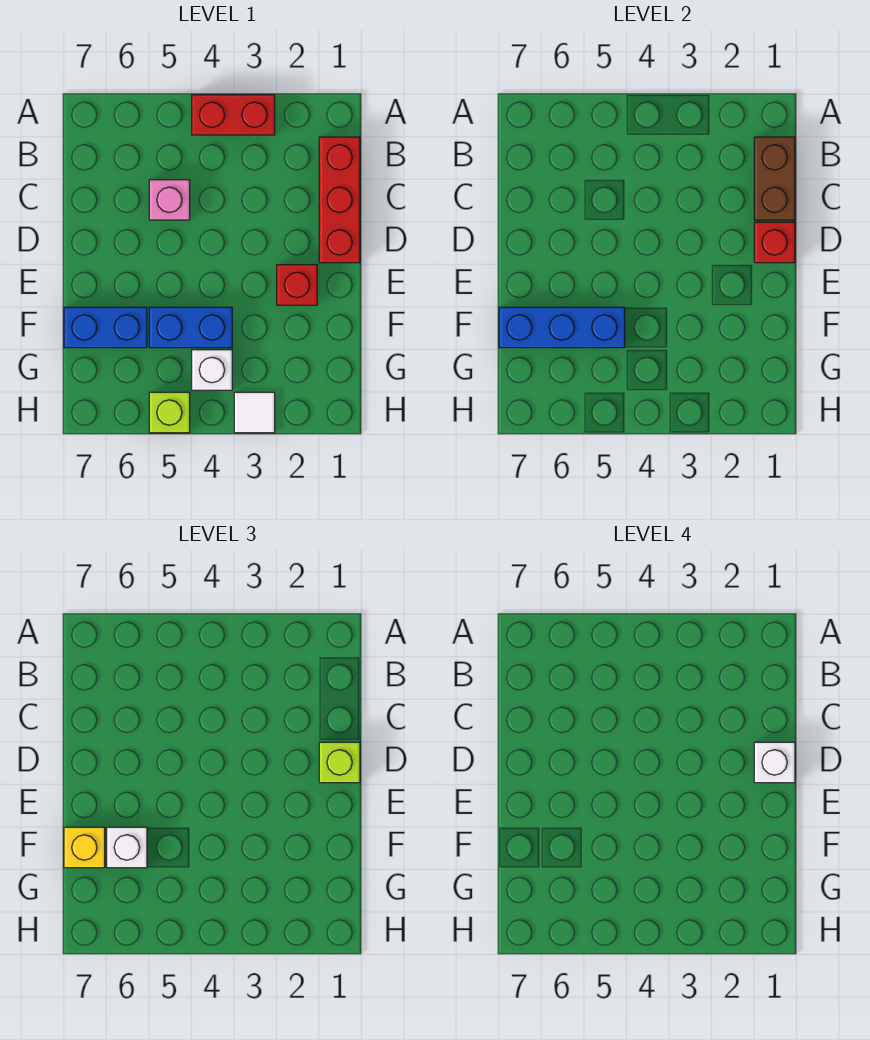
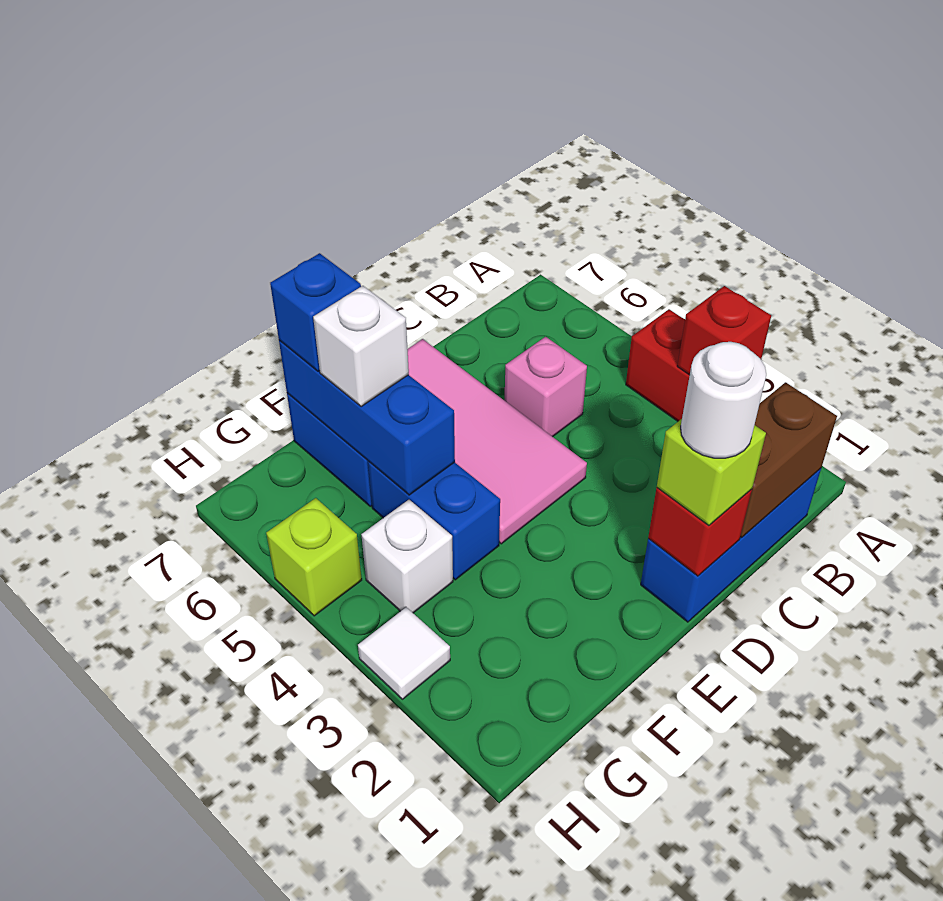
red 1x3 brick [319,137,360,263] -> blue 1x3 brick [641,468,821,622]
white 1x1 brick [754,742,795,783] -> white 1x1 round brick [681,342,766,458]
none -> pink 2x4 tile [408,339,587,544]
red 1x1 brick [277,265,317,305] -> red 1x1 brick moved to [677,286,771,375]
yellow 1x1 brick [64,827,105,868] -> blue 1x1 brick [270,253,361,371]

